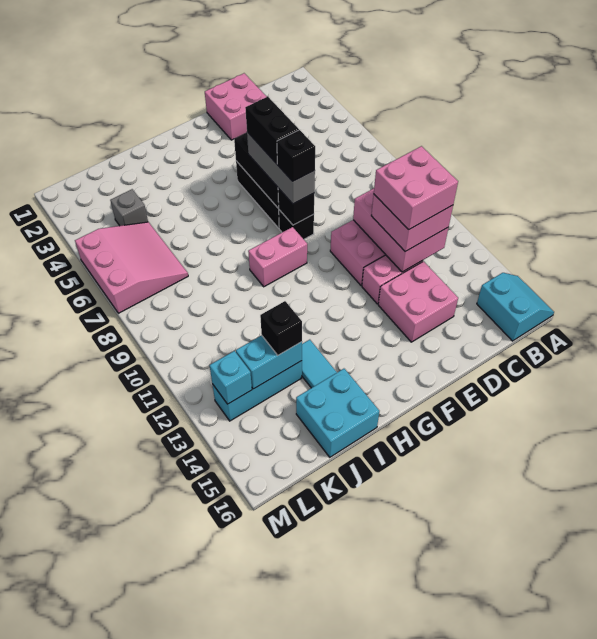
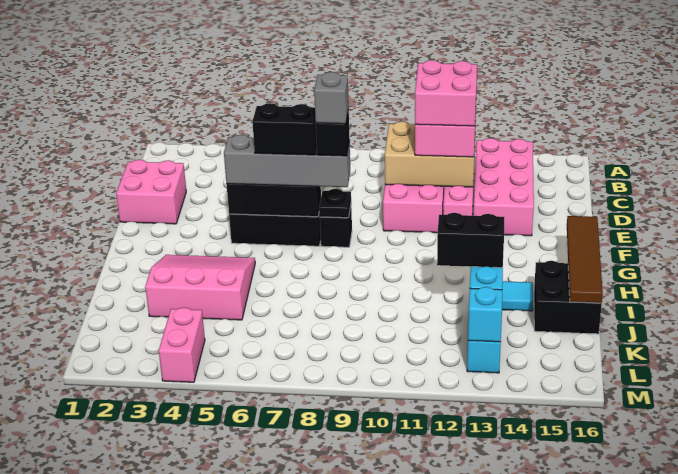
cyan 2x2 slope [477,273,554,341] -> none
pink 2x3 brick [353,189,448,272] -> tan 2x3 brick [385,122,475,187]
pink 2x2 brick [378,262,458,342] -> pink 2x4 brick [474,138,534,236]
grey 1x3 brick [247,132,315,204] -> grey 1x4 brick [224,135,350,187]
black 1x1 brick [278,188,314,225] -> black 1x1 plate [319,189,351,218]
pink 1x2 brick [248,227,307,287] -> pink 1x2 brick moved to [159,308,205,382]
none -> brown 1x4 tile [567,216,603,303]
cyan 2x2 brick [296,369,379,457] -> black 2x2 brick [534,261,602,334]
black 1x1 brick [260,301,302,355] -> black 1x2 brick [437,213,504,268]
grey 1x1 brick [110,189,148,226] -> grey 1x1 brick moved to [314,72,349,124]
pink 3x3 slope [75,222,188,313] -> pink 3x3 slope moved to [145,255,255,320]

